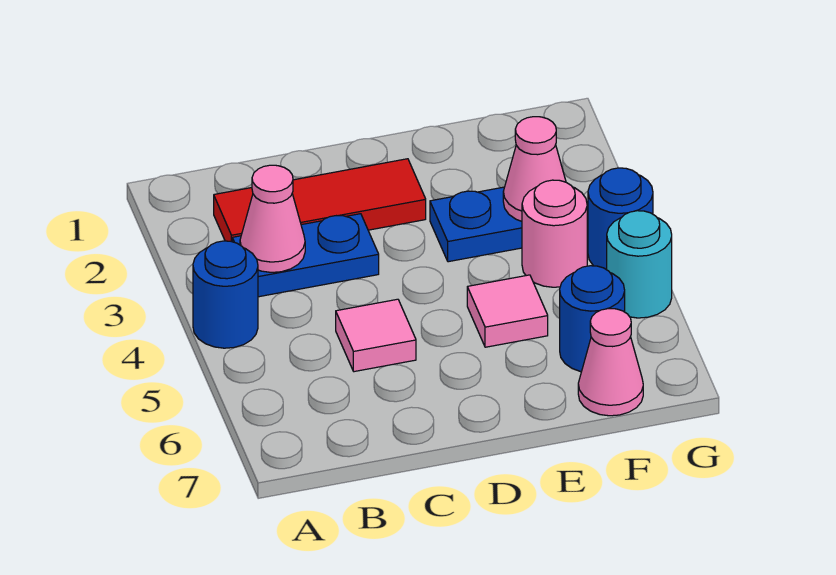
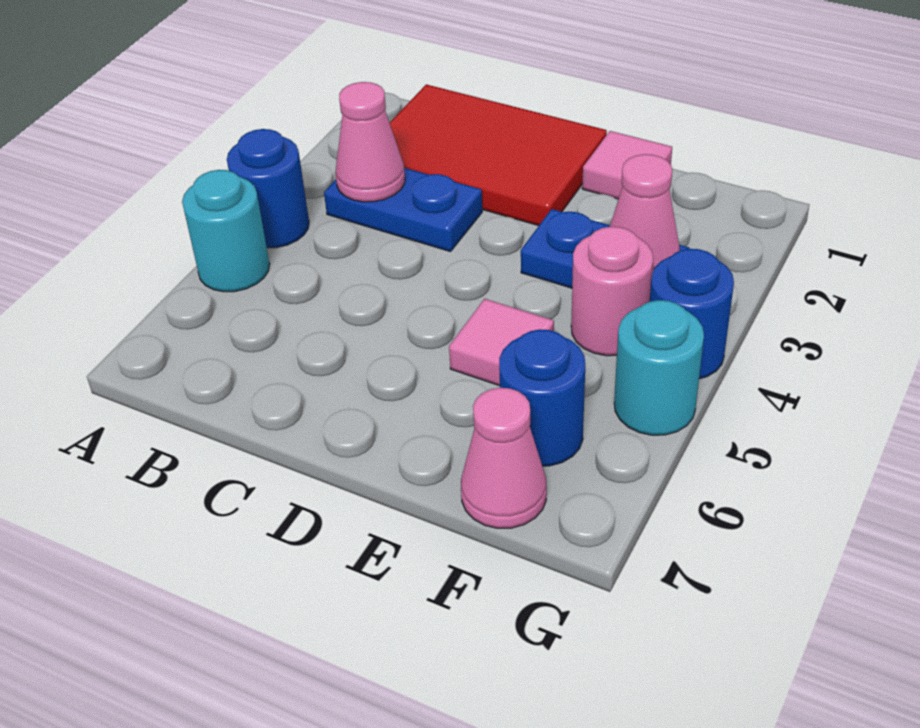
none -> cyan 1x1 round brick [182,170,270,292]
red 1x3 tile [214,159,426,242] -> red 2x3 tile [390,85,607,226]
pink 1x1 tile [336,299,416,372] -> pink 1x1 tile moved to [582,131,672,199]

